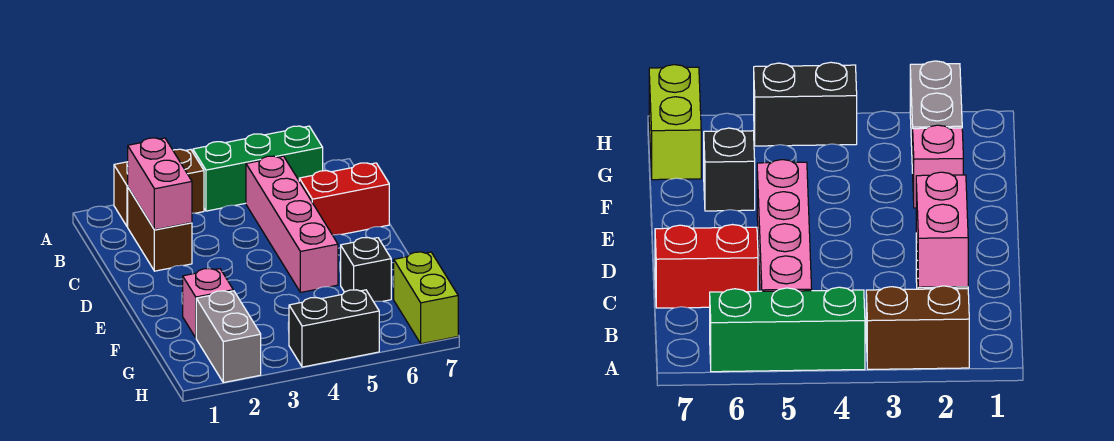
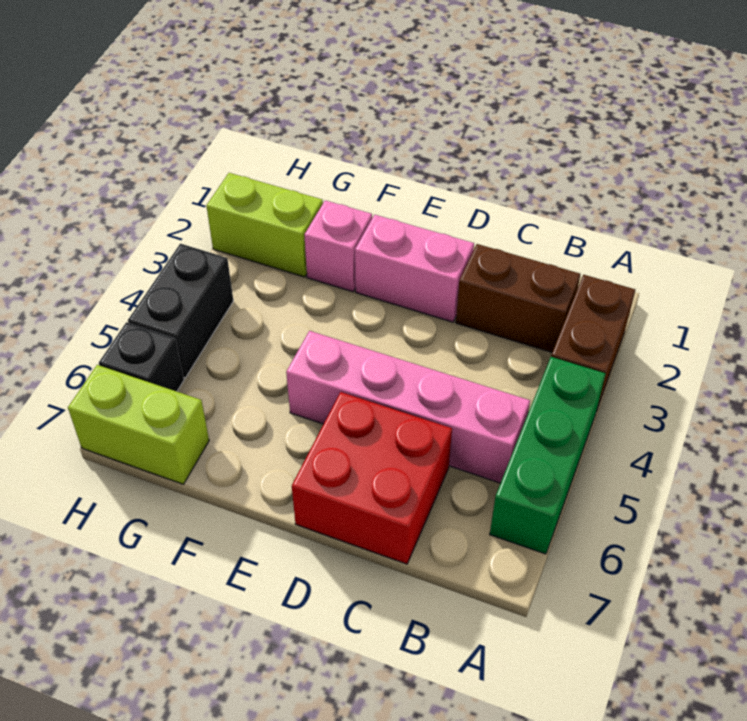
pink 1x2 brick [128,138,192,230] -> pink 1x2 brick moved to [355,215,474,322]
red 1x2 brick [299,163,389,235] -> red 2x2 brick [292,392,452,564]
black 1x1 brick [341,238,391,302] -> black 1x1 brick moved to [99,322,184,391]
grey 1x2 brick [196,291,261,383] -> lime 1x2 brick [207,173,323,277]

